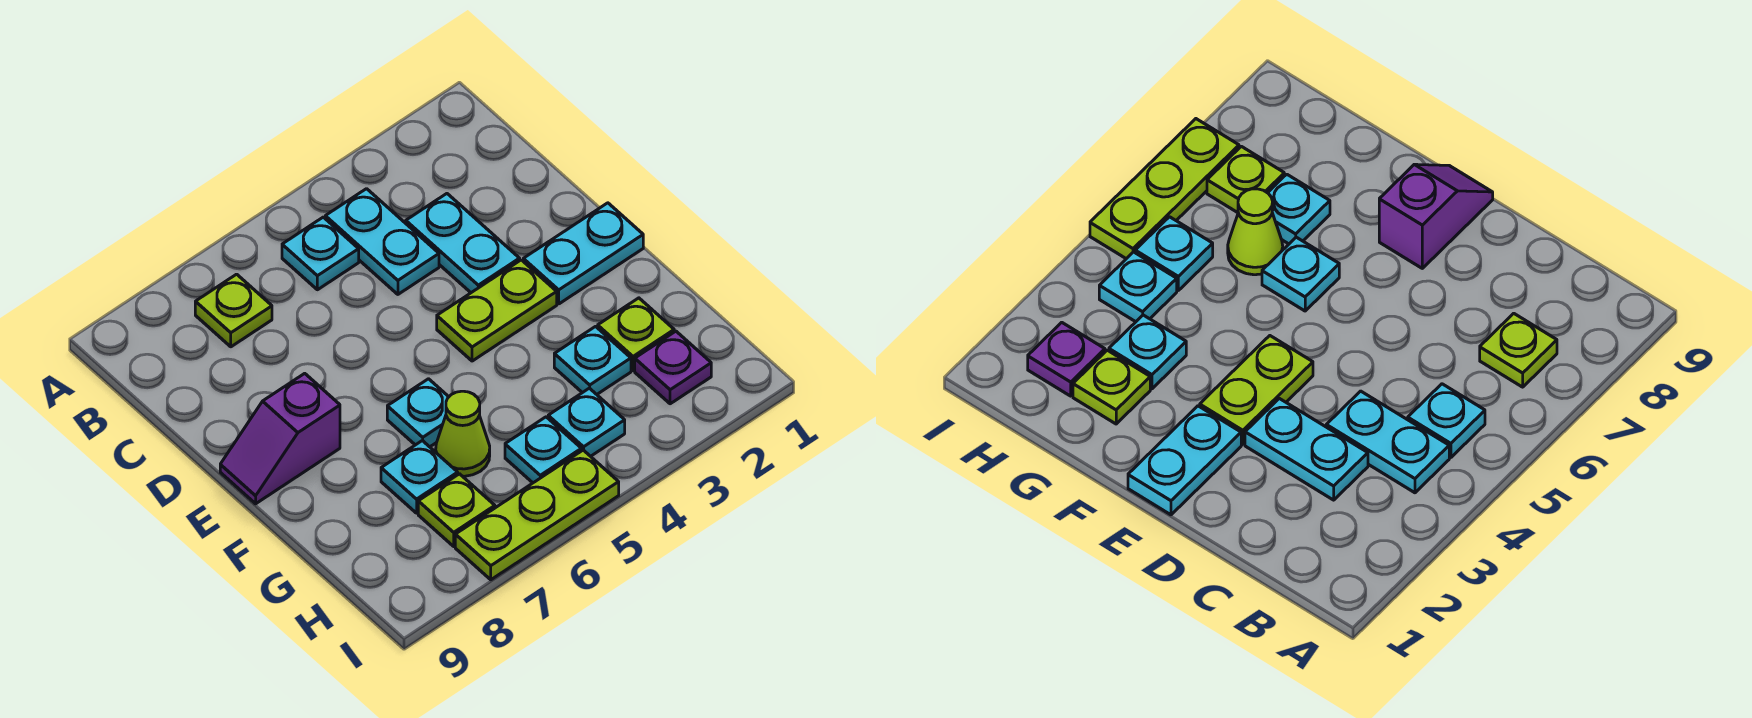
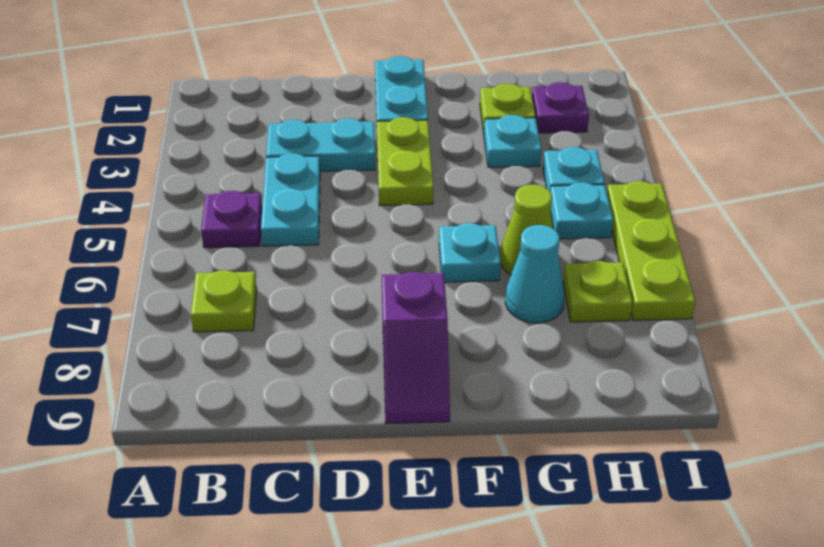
cyan 1x2 plate [325,189,439,294] -> cyan 1x2 plate turned to [261,153,320,246]
cyan 1x1 plate [282,217,359,290] -> purple 1x1 plate [201,191,262,248]
cyan 1x1 plate [381,441,458,513] -> cyan 1x1 cone [505,225,565,323]

